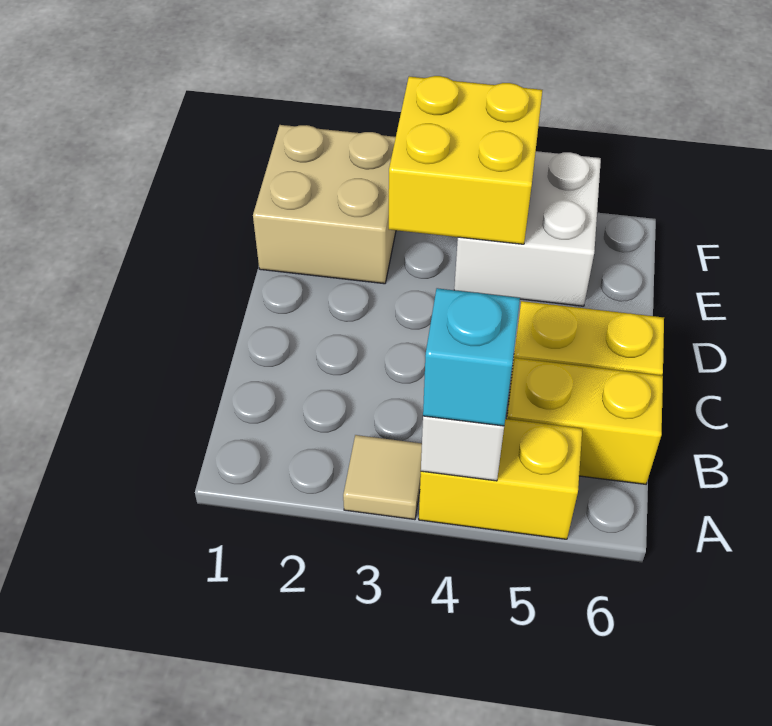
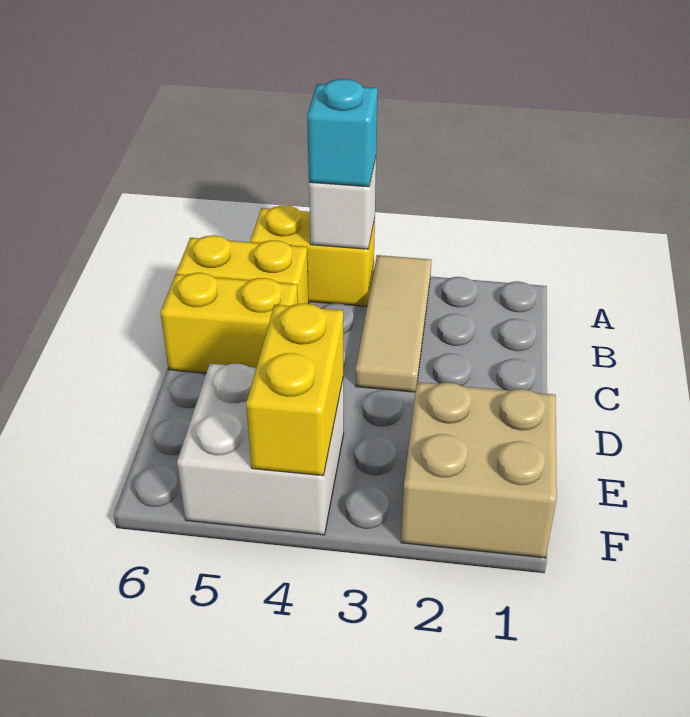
tan 1x1 tile [343,435,422,520] -> tan 1x3 tile [355,255,431,392]
yellow 2x2 brick [389,76,542,244] -> yellow 1x2 brick [246,303,343,476]

